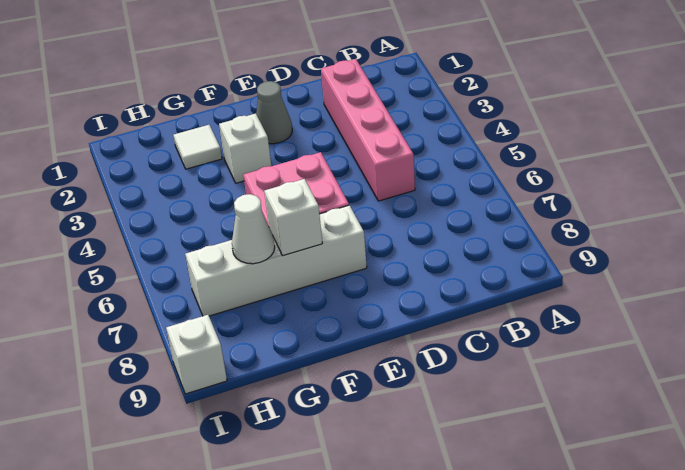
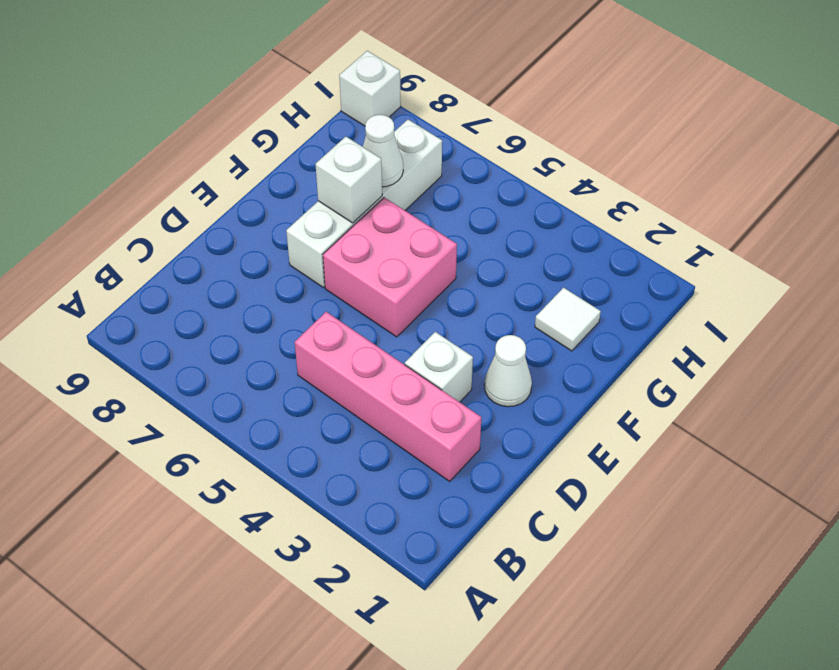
grey 1x1 cone [256,81,292,144] -> white 1x1 cone [484,335,532,407]
white 1x1 brick [219,114,271,183] -> white 1x1 brick moved to [405,332,473,402]

